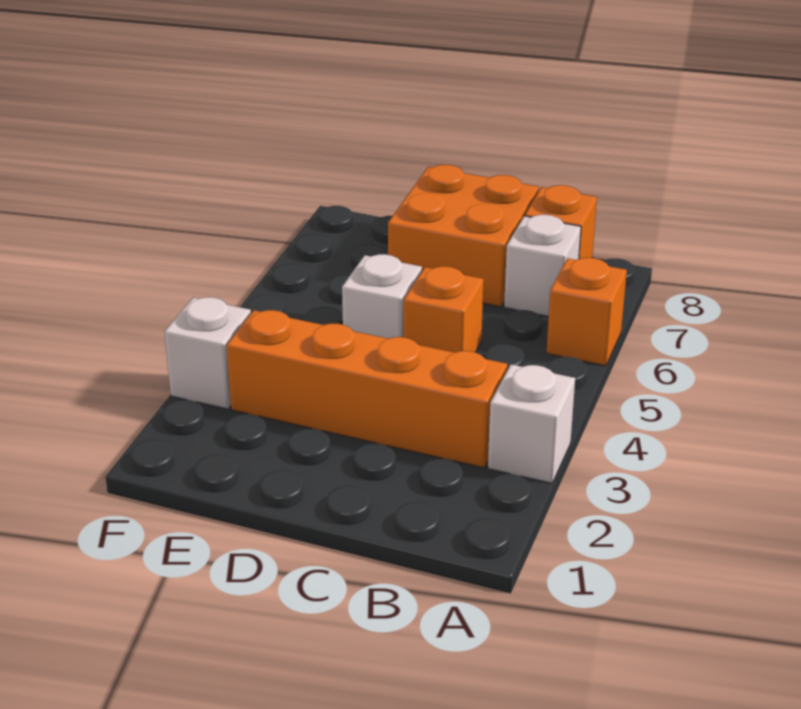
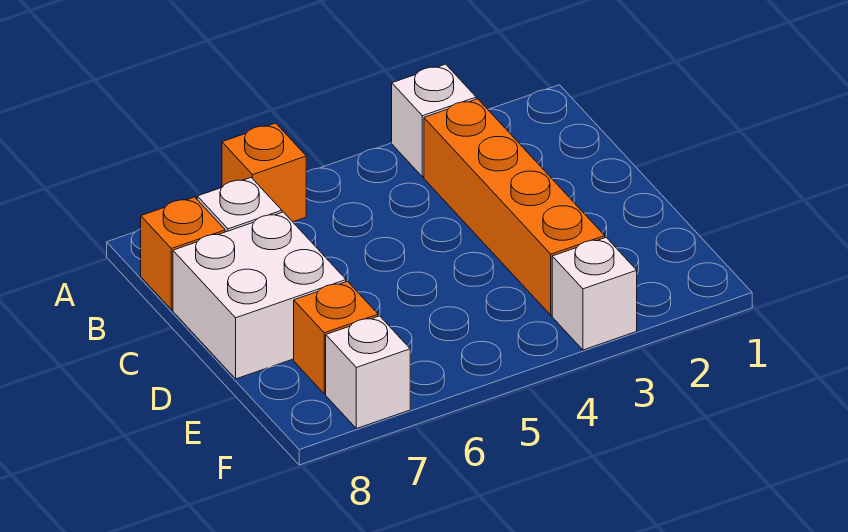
orange 1x1 brick [404,266,484,352] -> orange 1x1 brick moved to [294,281,378,394]
orange 2x2 brick [388,165,539,307] -> white 2x2 brick [173,212,346,379]
white 1x1 brick [342,254,422,338] -> white 1x1 brick moved to [326,316,410,429]

